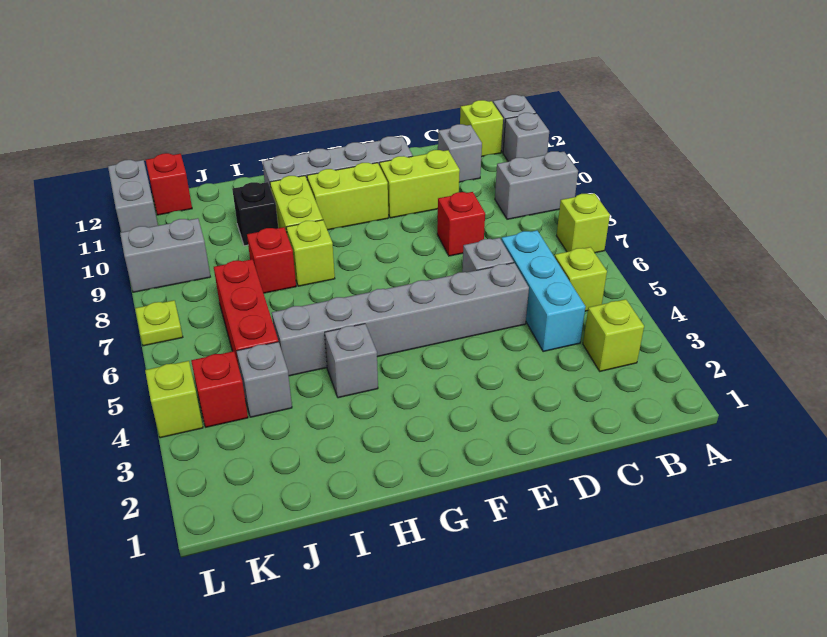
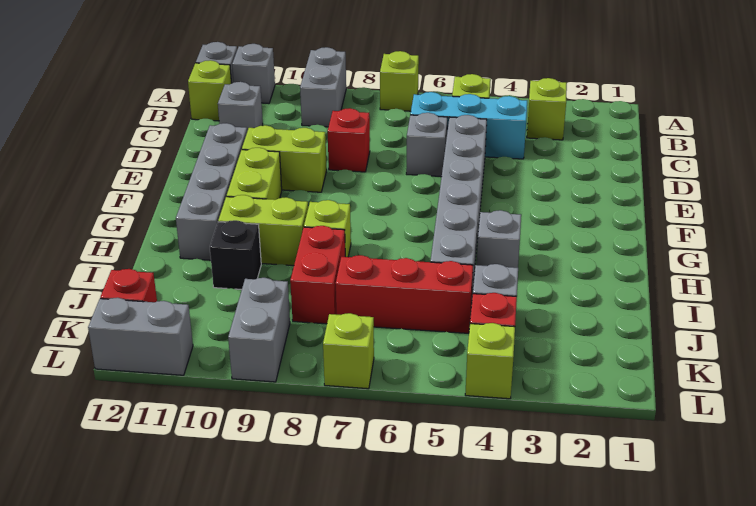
lime 1x2 brick [380,150,460,218] -> lime 1x2 brick turned to [242,125,327,192]
red 1x1 brick [247,227,296,293] -> red 1x2 brick [290,226,345,324]
lime 1x1 plate [135,300,183,346] -> lime 1x1 brick [323,313,374,389]

